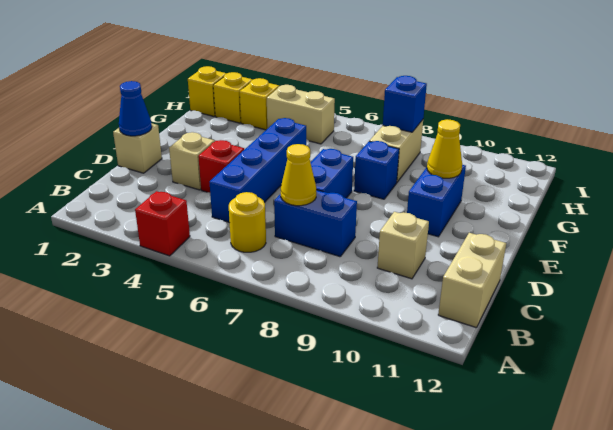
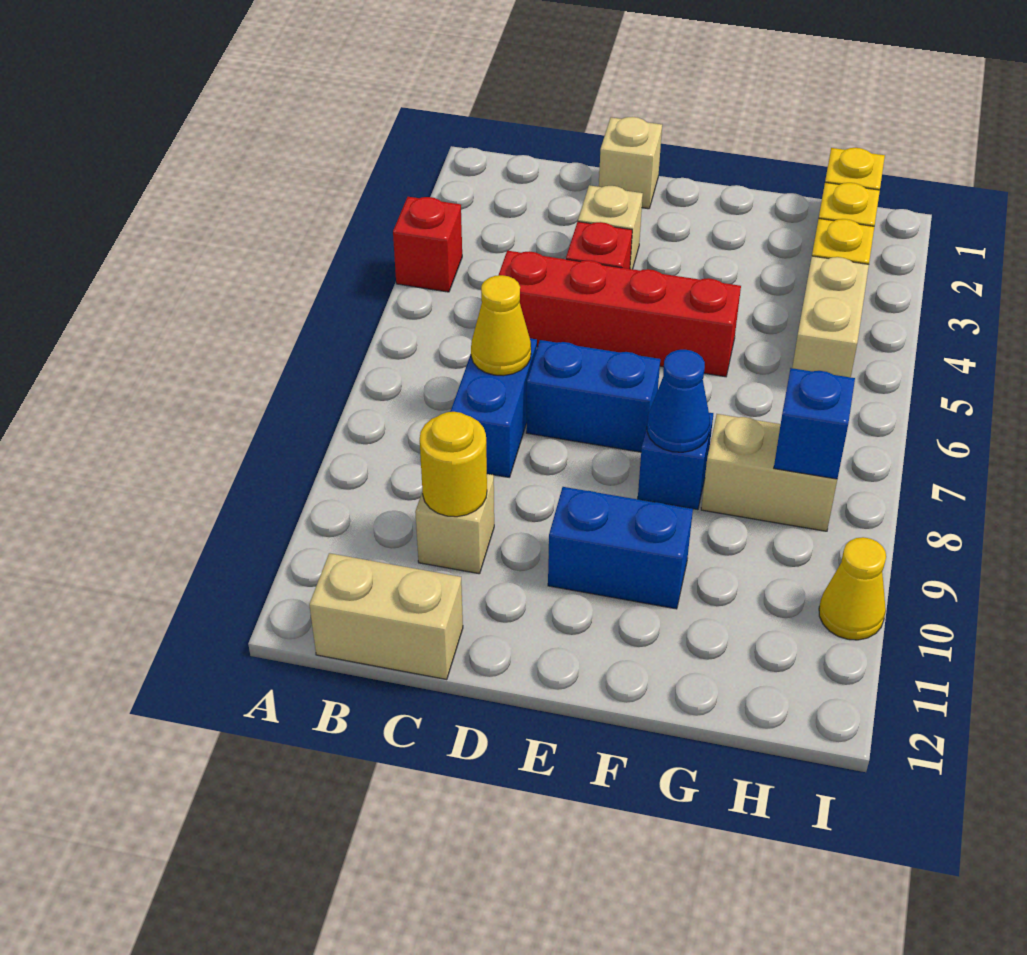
yellow 1x1 round brick [229,192,266,252] -> yellow 1x1 round brick moved to [420,412,487,517]
blue 1x4 brick [209,118,306,223] -> red 1x4 brick [499,251,741,377]
blue 1x1 cone [119,81,152,136] -> blue 1x1 cone moved to [647,350,710,452]
yellow 1x1 cone [427,119,462,178] -> yellow 1x1 cone moved to [819,537,886,640]

